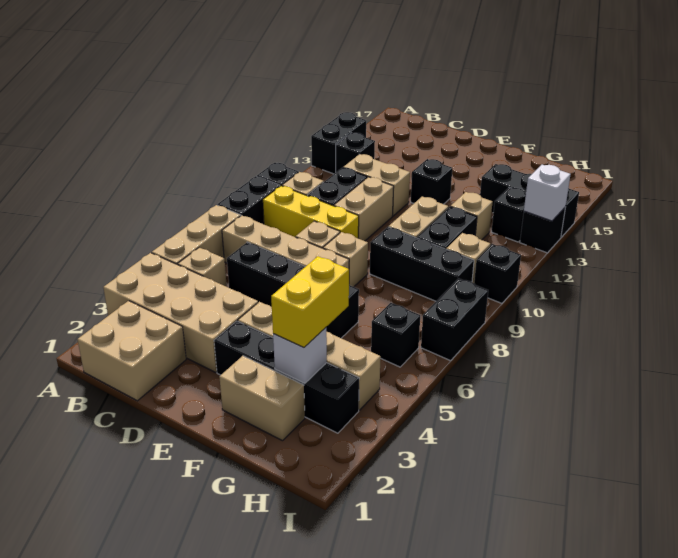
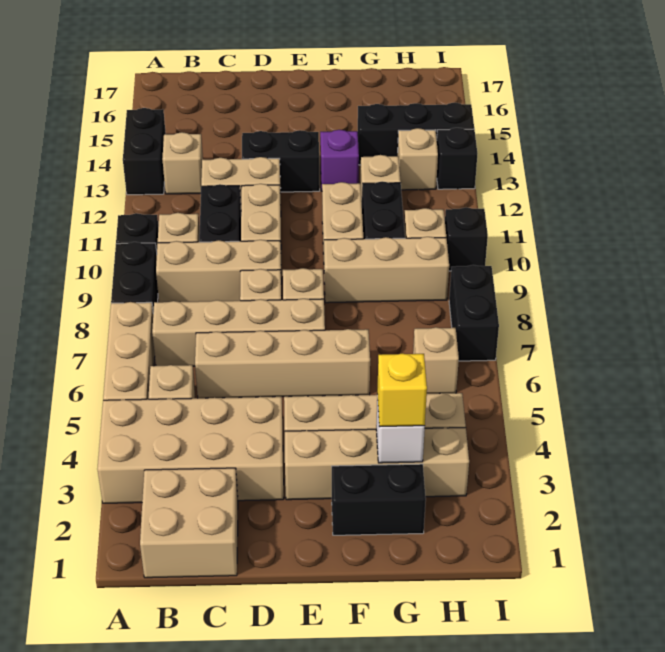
yellow 1x3 brick [263,186,359,238] -> tan 1x3 brick [156,240,282,302]
black 1x1 brick [336,133,375,172] -> tan 1x1 brick [162,132,203,194]
black 1x4 brick [227,242,359,338] -> tan 1x4 brick [195,329,370,398]
black 1x4 brick [214,321,359,433] -> tan 1x4 brick [285,428,469,500]
black 1x1 brick [411,159,452,204] -> black 1x2 brick [242,130,320,192]
tan 1x2 brick [219,356,305,441] -> black 1x2 brick [332,464,426,535]
black 1x3 brick [370,227,474,301] -> tan 1x3 brick [324,237,449,303]
none -> purple 1x1 brick [320,130,359,191]
yellow 1x2 brick [271,256,349,348] -> yellow 1x1 brick [377,353,427,427]
black 1x1 brick [371,303,420,367] -> tan 1x1 brick [413,327,459,394]
black 1x1 brick [492,187,526,242] -> tan 1x1 brick [398,128,438,190]
white 1x1 brick [524,165,571,221] -> none

